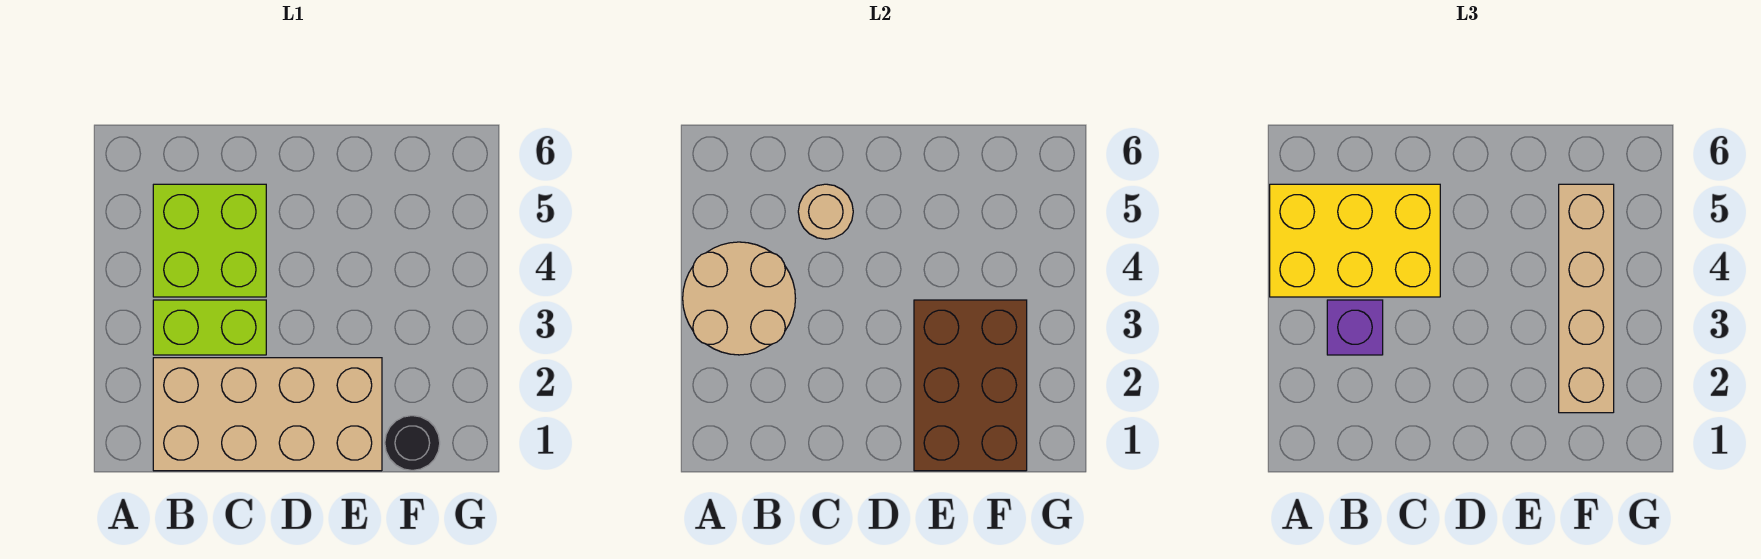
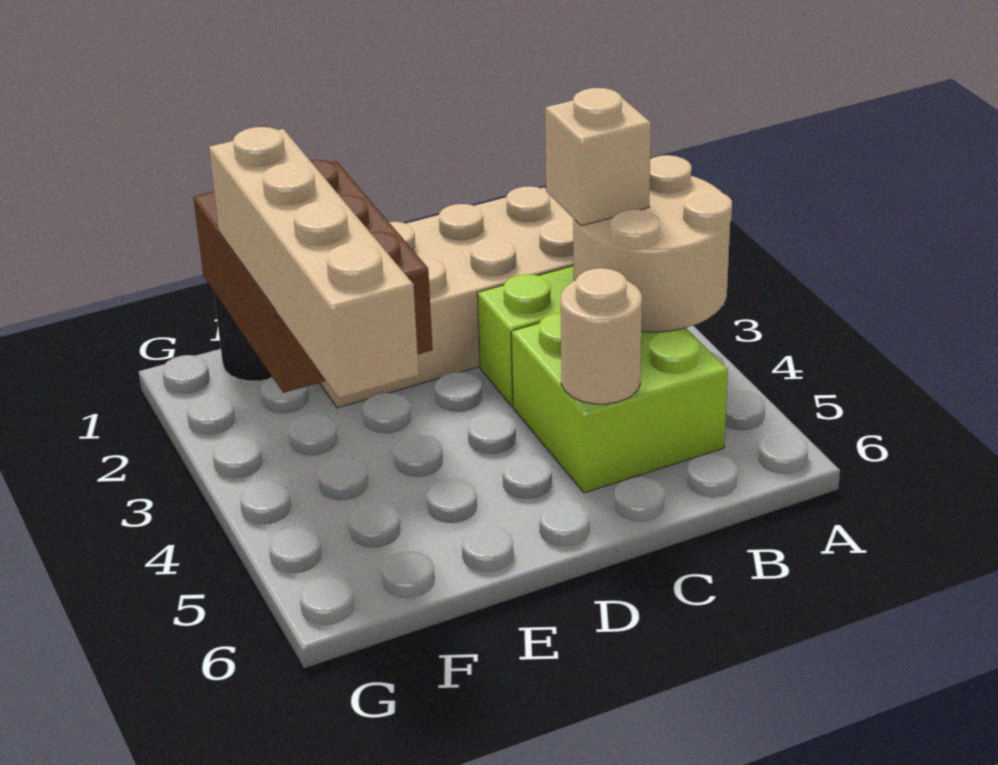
yellow 2x3 brick [1270,184,1440,297] -> none
purple 1x1 brick [1327,300,1383,355] -> tan 1x1 brick [545,88,651,226]

